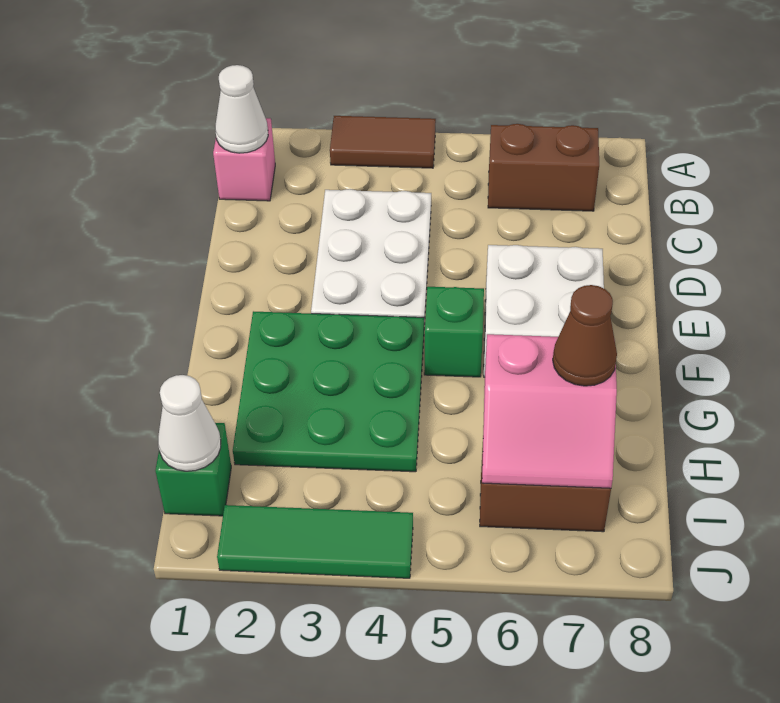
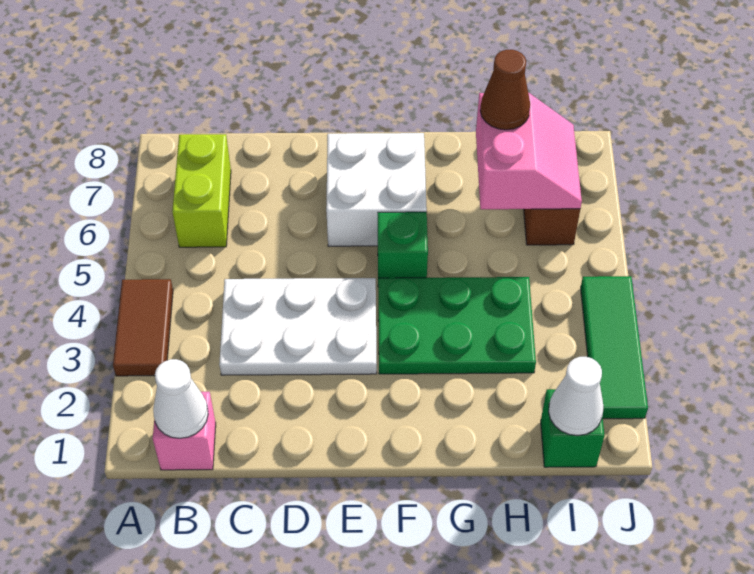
brown 1x2 brick [488,124,599,211] -> lime 1x2 brick [172,134,231,247]
green 3x3 plate [233,311,424,472] -> green 2x3 plate [378,277,536,374]

